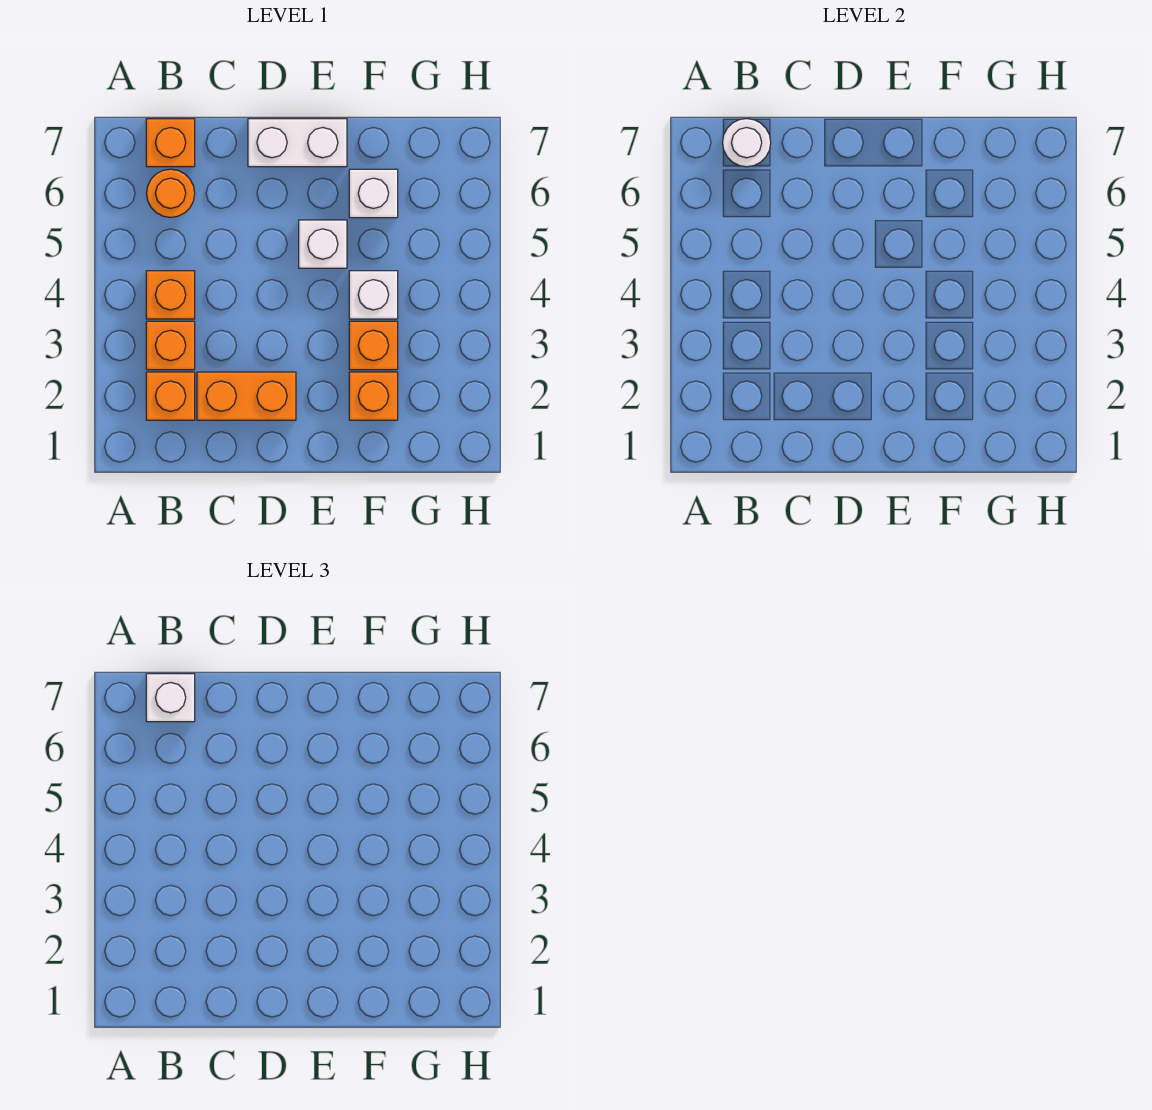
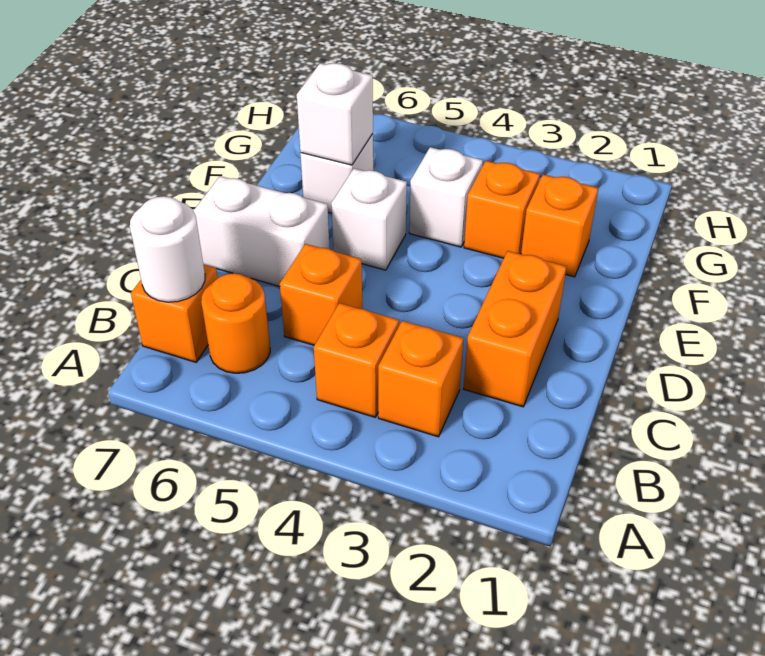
orange 1x1 brick [146,372,195,420] -> orange 1x1 brick moved to [280,244,362,345]
white 1x1 brick [146,674,195,722] -> white 1x1 brick moved to [297,63,373,165]
white 1x2 brick [248,119,347,167] -> white 1x2 brick turned to [193,176,330,286]

